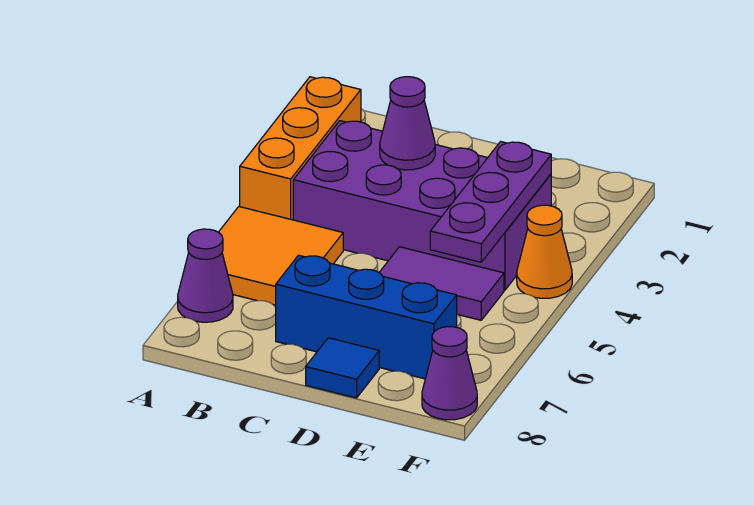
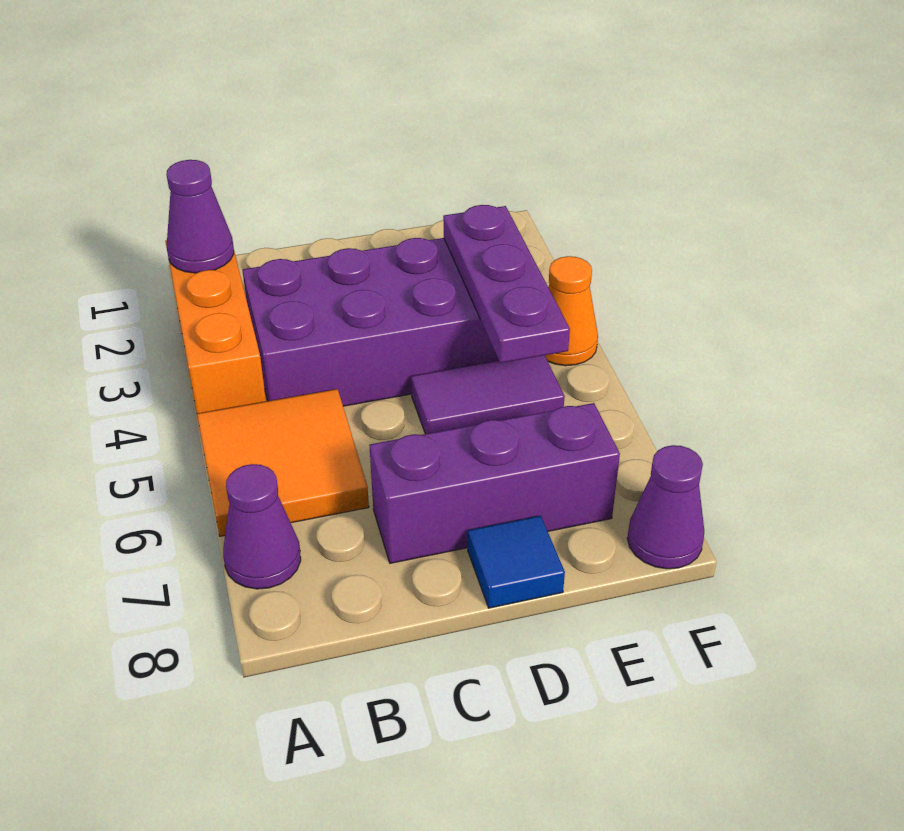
purple 1x1 cone [380,77,435,170] -> purple 1x1 cone moved to [166,160,234,273]
blue 1x3 brick [276,255,457,379] -> purple 1x3 brick [369,403,620,563]

